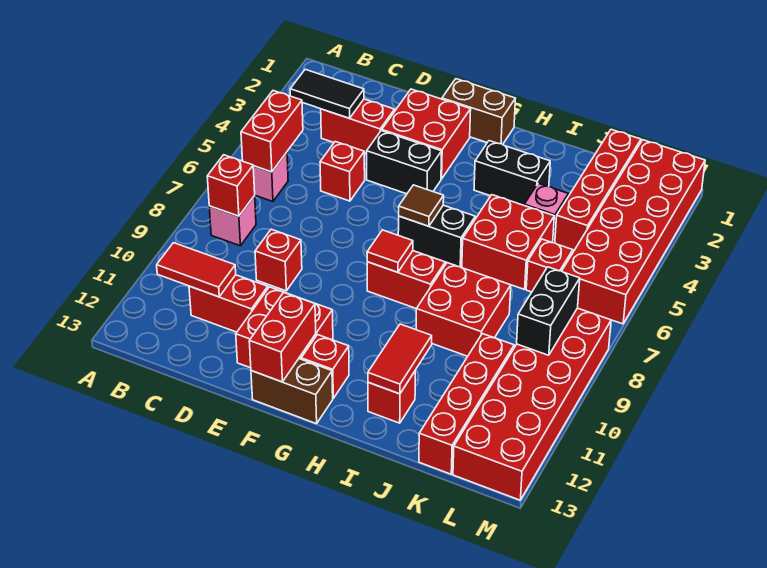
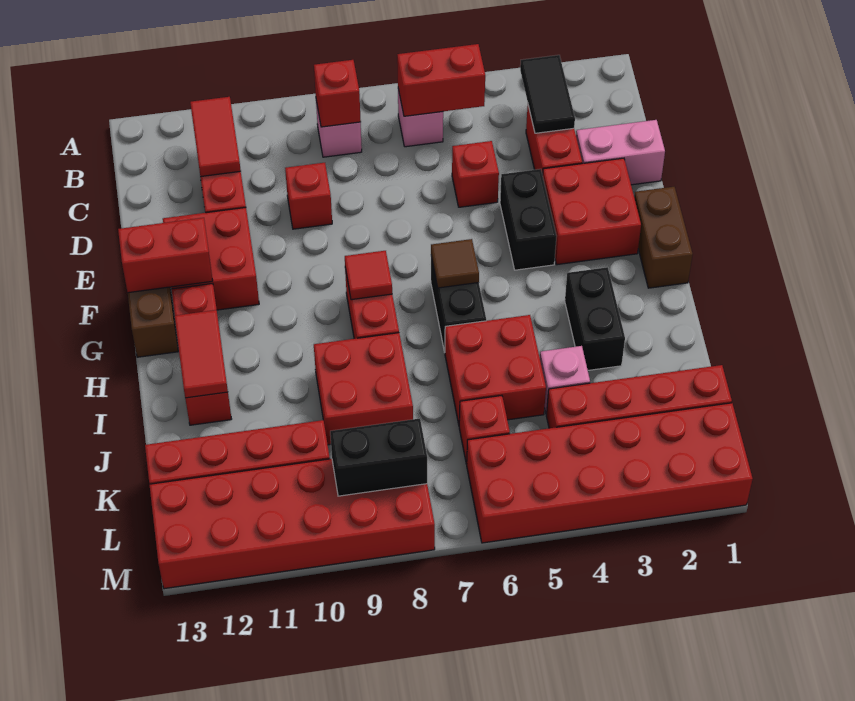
none -> pink 1x2 brick [576,120,665,185]
red 1x2 tile [368,324,432,394] -> red 1x2 tile turned to [175,310,228,398]

